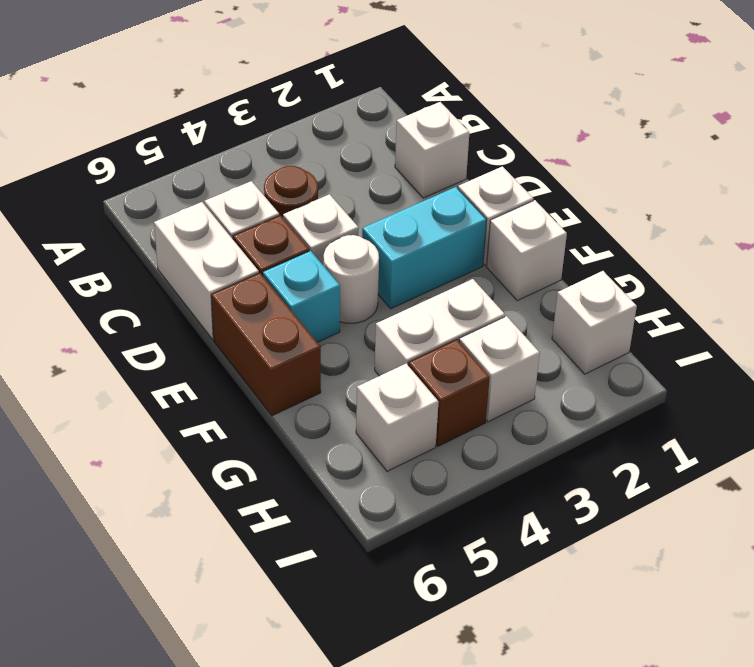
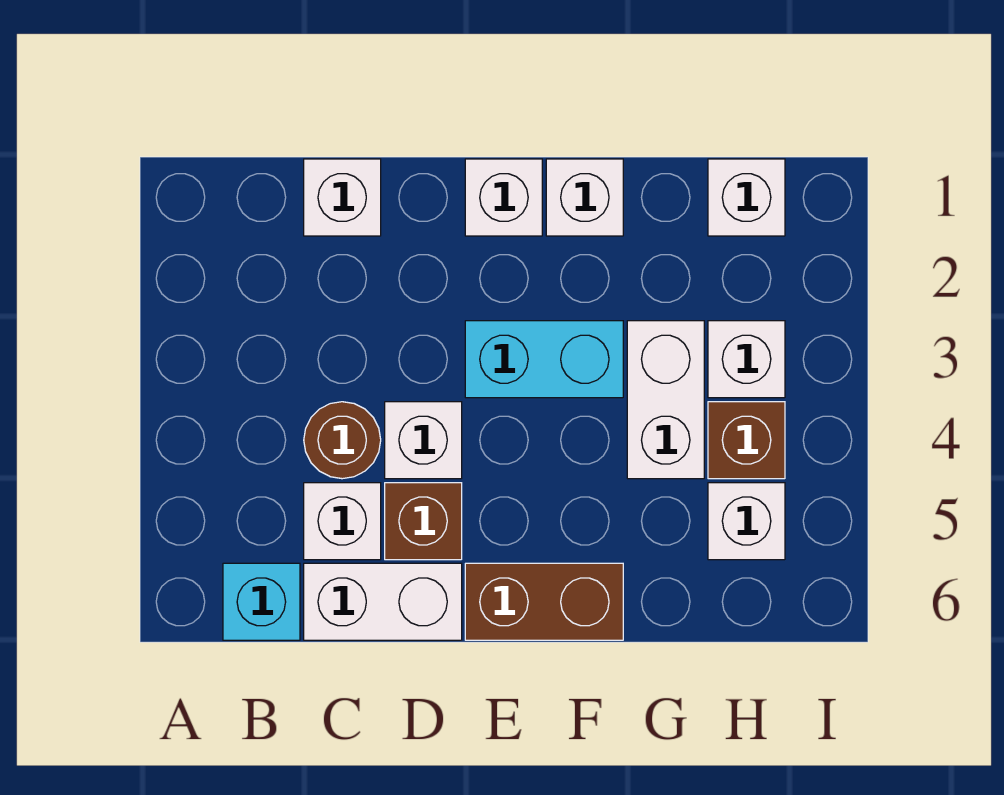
cyan 1x2 brick [362,187,487,309] -> cyan 1x2 brick turned to [465,321,623,398]
white 1x1 round brick [324,235,379,323] -> none
cyan 1x1 brick [263,251,340,342] -> cyan 1x1 brick moved to [223,563,300,640]

